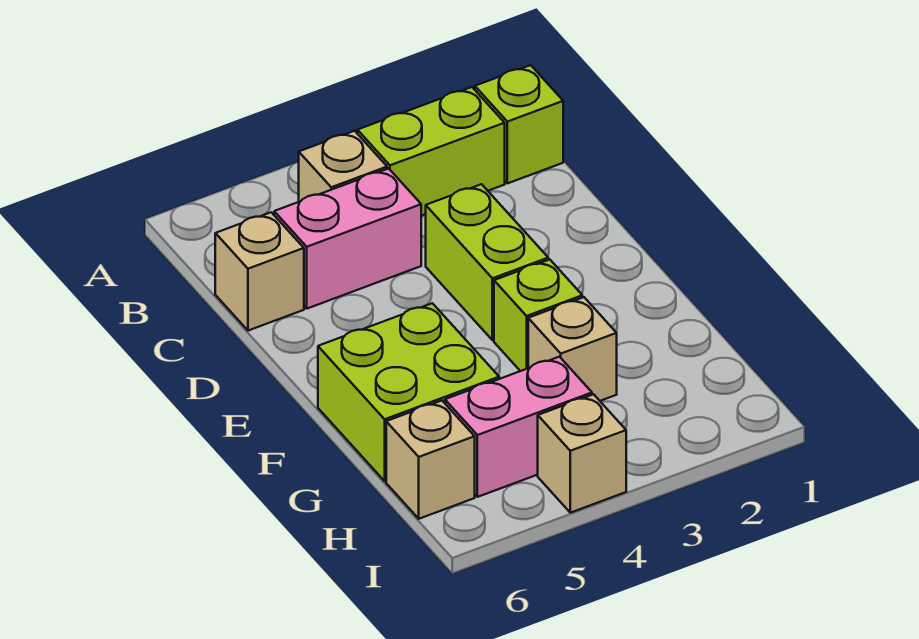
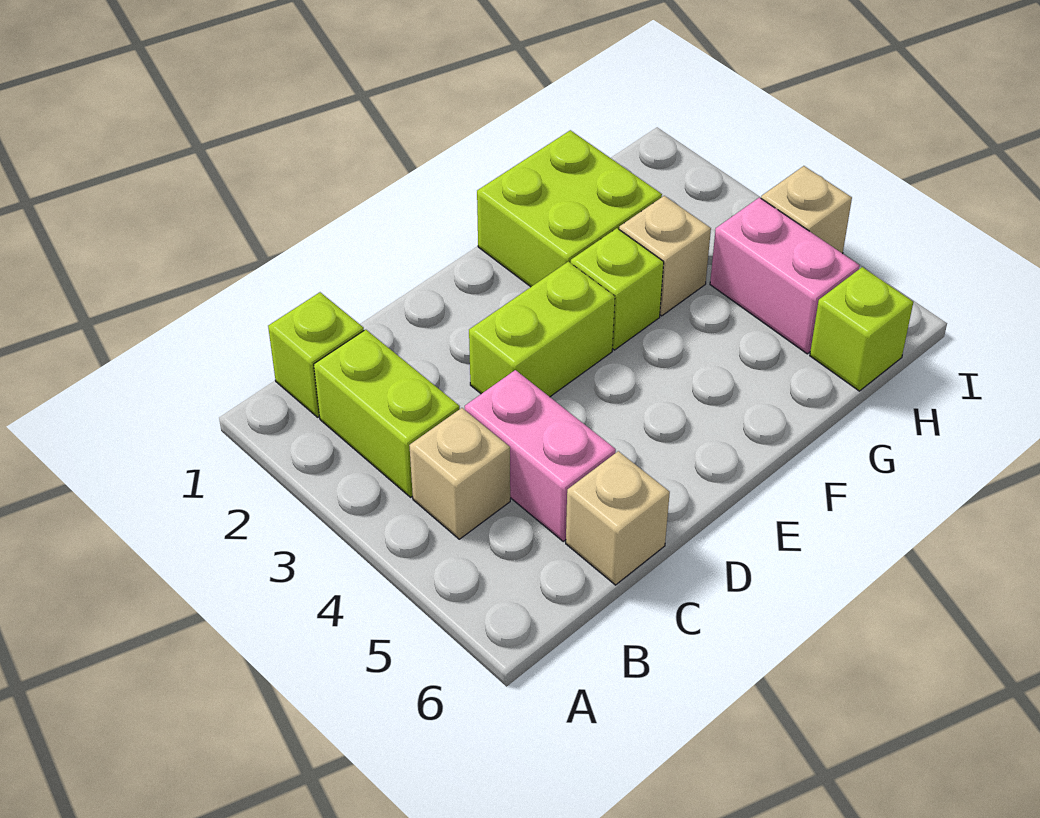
lime 2x2 brick [318,303,499,481] -> lime 2x2 brick moved to [477,130,662,287]
tan 1x1 brick [386,401,475,519] -> lime 1x1 brick [810,267,913,391]

